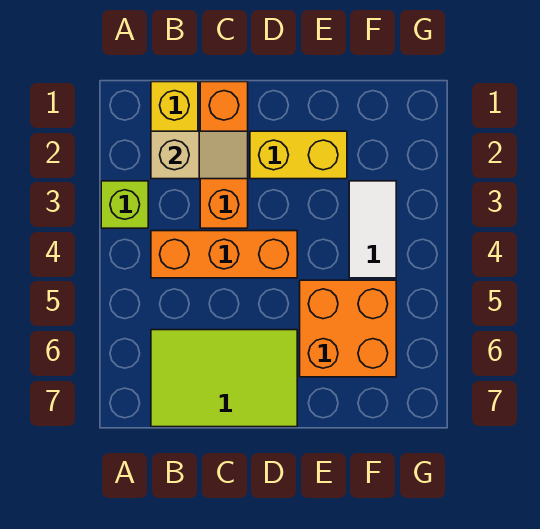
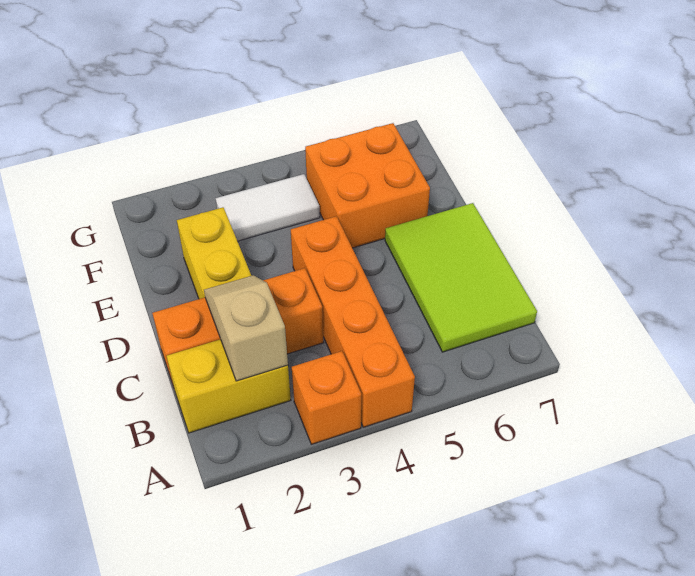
lime 1x1 brick [101,181,148,228] -> orange 1x1 brick [292,351,361,444]
orange 1x3 brick [151,231,297,278] -> orange 1x4 brick [291,216,415,427]

